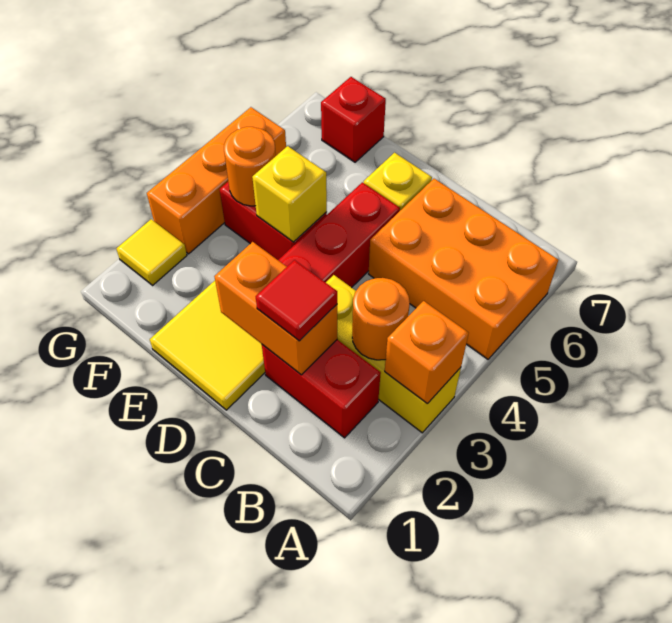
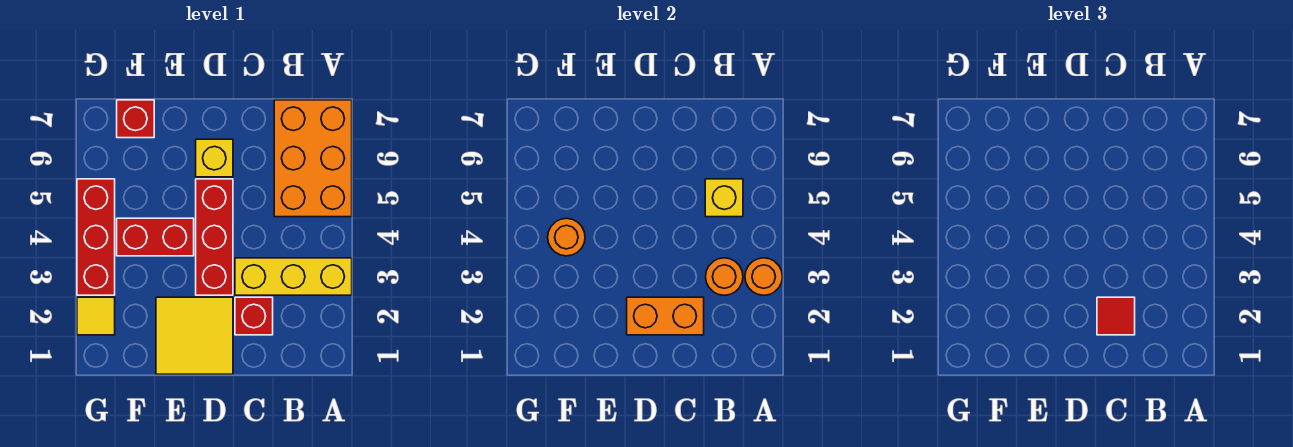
orange 1x1 brick [385,301,469,404] -> orange 1x1 round brick [745,258,783,295]
orange 2x3 brick [369,179,558,359] -> orange 2x3 brick turned to [274,100,352,217]
red 1x2 brick [262,340,381,438] -> red 1x1 brick [235,297,273,335]
yellow 1x1 brick [252,146,327,242] -> yellow 1x1 brick moved to [705,179,743,217]
orange 1x3 brick [147,107,286,254] -> red 1x3 brick [77,179,115,295]

